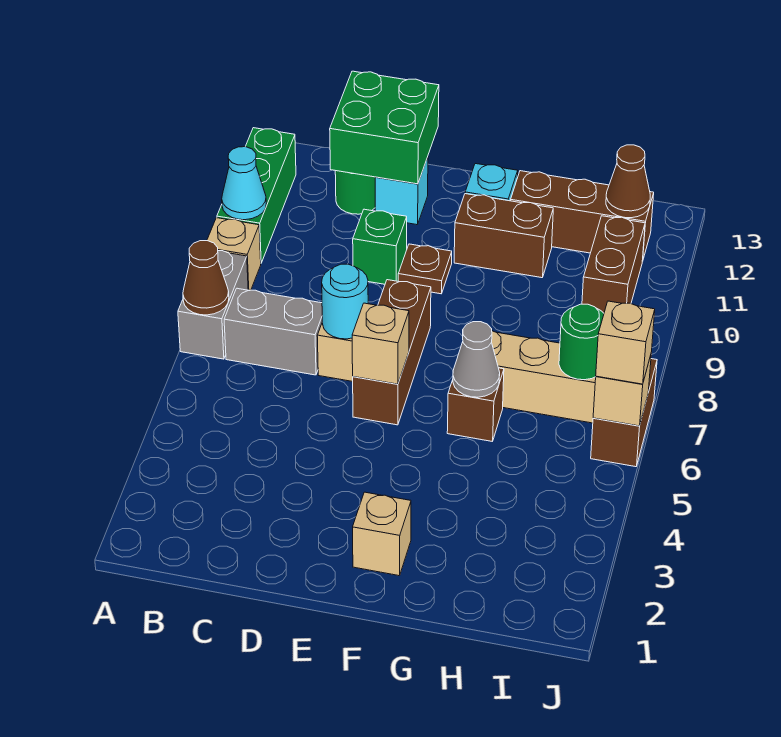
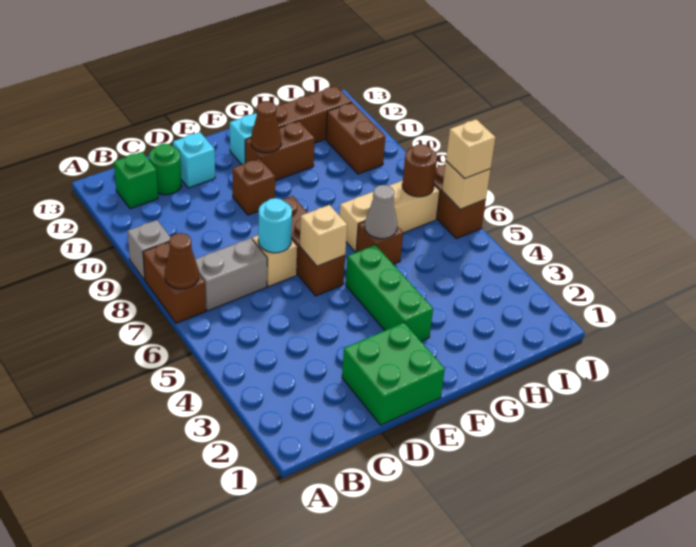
grey 1x2 brick [178,251,248,359] -> brown 1x2 brick [143,242,206,323]
tan 1x1 brick [207,218,261,291] -> grey 1x1 brick [128,220,171,280]
green 1x3 brick [217,128,296,263] -> green 1x3 brick moved to [346,245,433,341]
cyan 1x1 cone [222,147,266,220] -> none
green 2x2 brick [330,71,439,184] -> green 2x2 brick moved to [342,323,445,425]
green 1x1 brick [353,209,407,284] -> green 1x1 brick moved to [114,152,158,209]
brown 1x1 plate [398,244,452,294] -> brown 1x1 brick [233,158,275,215]
tan 1x1 brick [353,492,411,576] -> none
green 1x1 round brick [559,304,604,380] -> brown 1x1 round brick [402,144,437,197]
brown 1x1 cone [606,145,650,218] -> brown 1x1 cone moved to [251,101,281,153]

